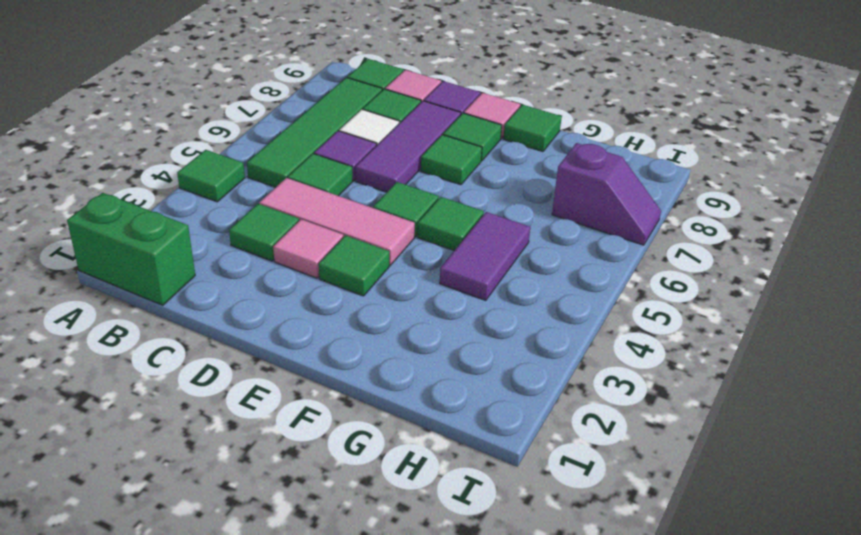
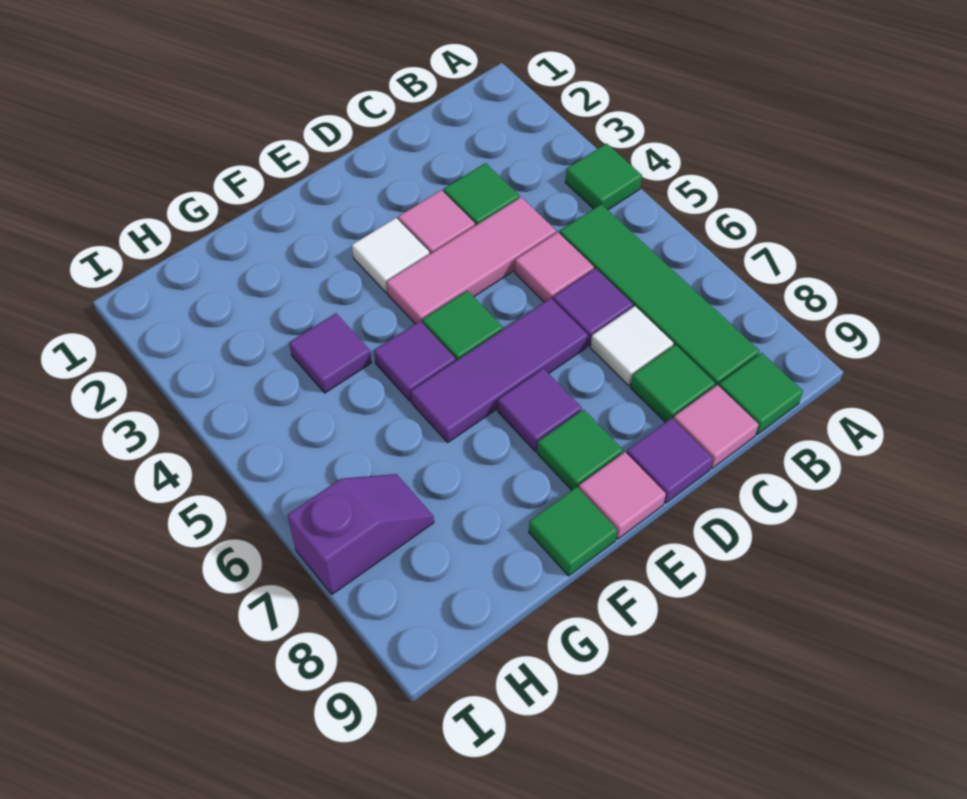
green 1x2 brick [67,193,195,305] -> none
green 1x1 tile [288,154,353,196] -> pink 1x1 tile [515,232,594,302]
purple 1x3 tile [355,101,461,192] -> purple 1x3 tile turned to [411,298,588,442]
green 1x1 tile [319,235,389,296] -> white 1x1 tile [352,218,429,293]
green 1x1 tile [421,135,482,185] -> purple 1x1 tile [498,368,581,451]
green 1x1 tile [418,197,484,250] -> purple 1x1 tile [374,321,456,401]
purple 1x2 tile [440,212,530,300] -> purple 1x1 tile [289,313,371,393]
purple 1x2 slope [552,143,661,245] -> purple 1x2 slope turned to [287,474,434,594]

